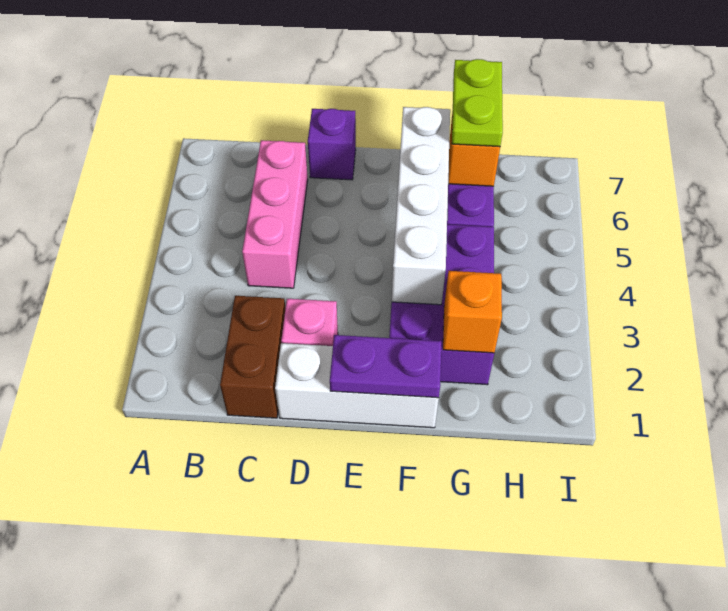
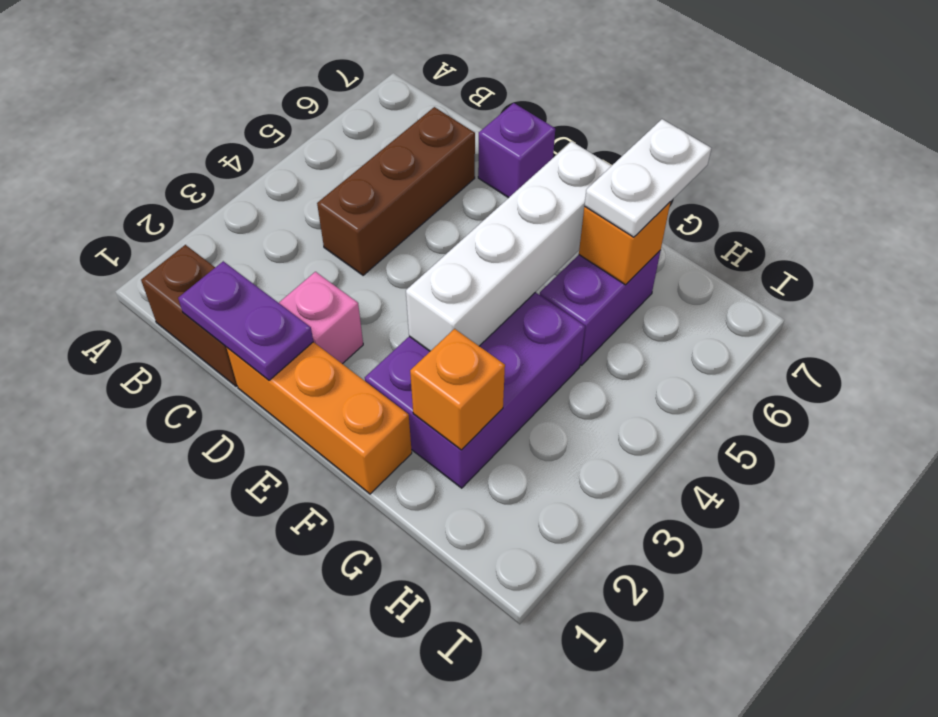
brown 1x2 brick [220,296,286,418] -> brown 1x2 brick turned to [141,245,237,386]
pink 1x3 brick [242,140,308,288] -> brown 1x3 brick [317,107,475,275]
white 1x3 brick [275,343,439,428] -> orange 1x3 brick [227,342,412,494]
purple 1x2 plate [330,335,442,398] -> purple 1x2 plate moved to [178,261,313,380]
lime 1x2 plate [452,59,503,147] -> white 1x2 plate [584,119,711,237]

